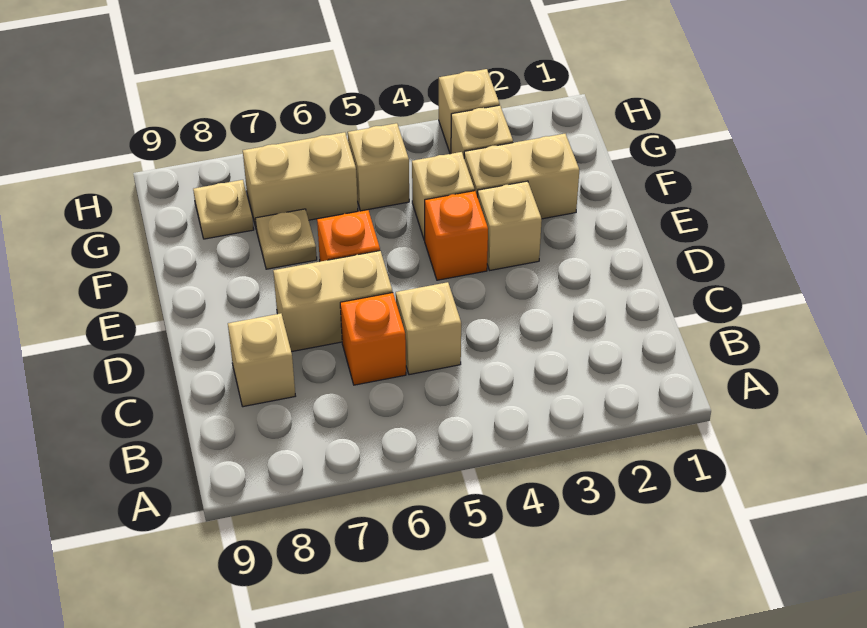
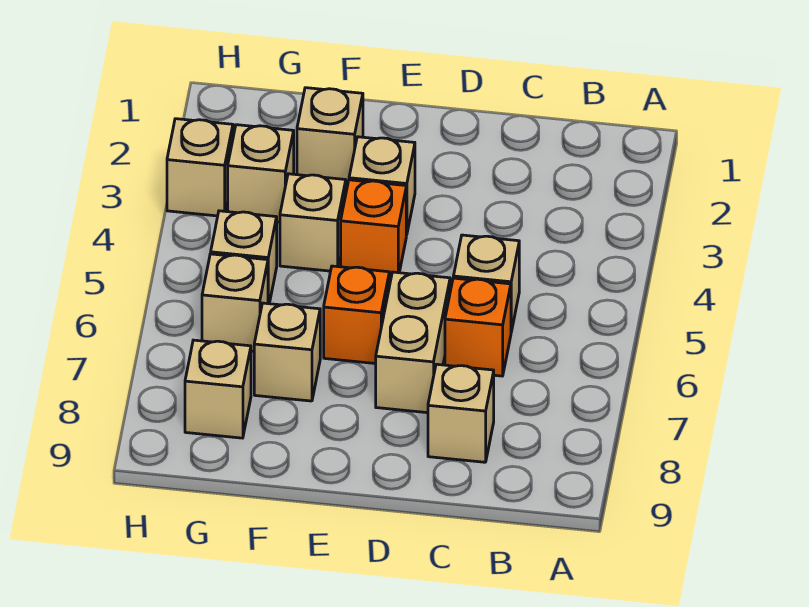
tan 1x2 brick [464,134,579,219] -> tan 1x1 brick [297,88,363,185]
tan 1x1 plate [255,209,317,269] -> tan 1x1 brick [254,303,320,401]
tan 1x2 brick [243,132,358,227] -> tan 1x1 brick [202,254,268,351]
tan 1x1 plate [193,180,254,239] -> tan 1x1 brick [185,340,251,438]

